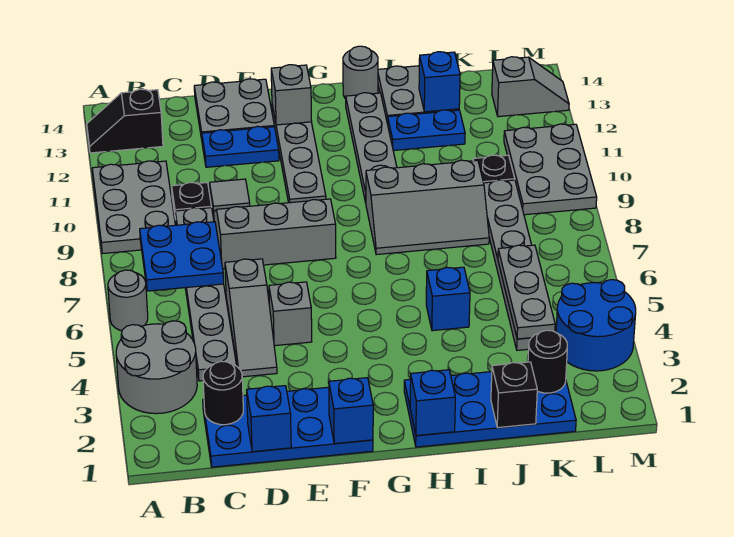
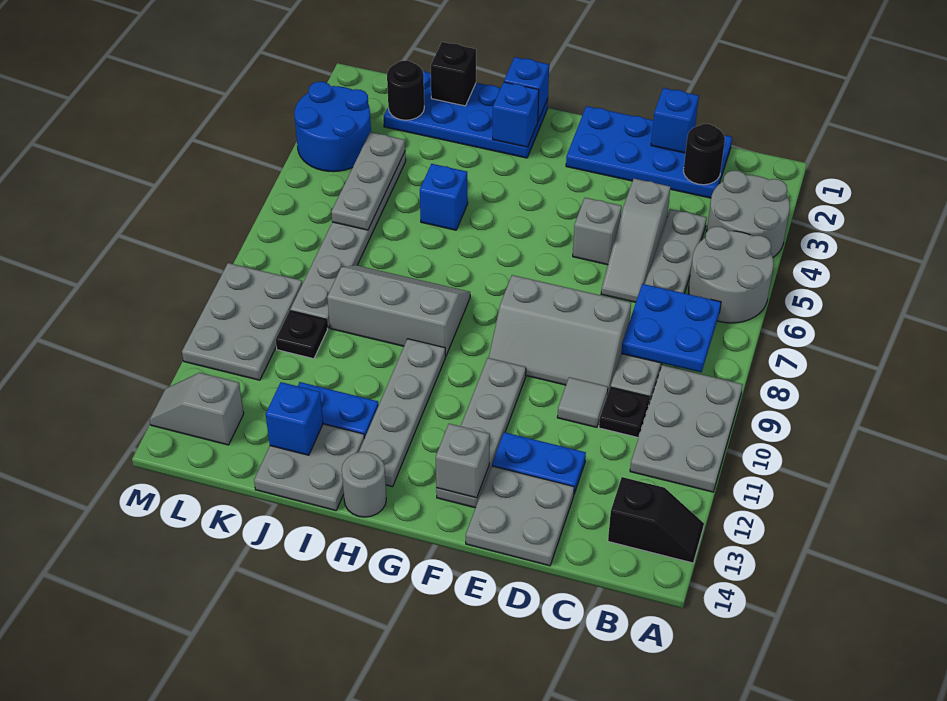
grey 1x1 round brick [108,270,148,331] -> grey 2x2 round brick [689,227,774,323]
grey 1x3 slope [225,259,277,377] -> grey 1x3 slope turned to [601,179,670,302]
blue 1x1 brick [329,378,373,444] -> blue 1x1 brick moved to [493,82,539,147]

